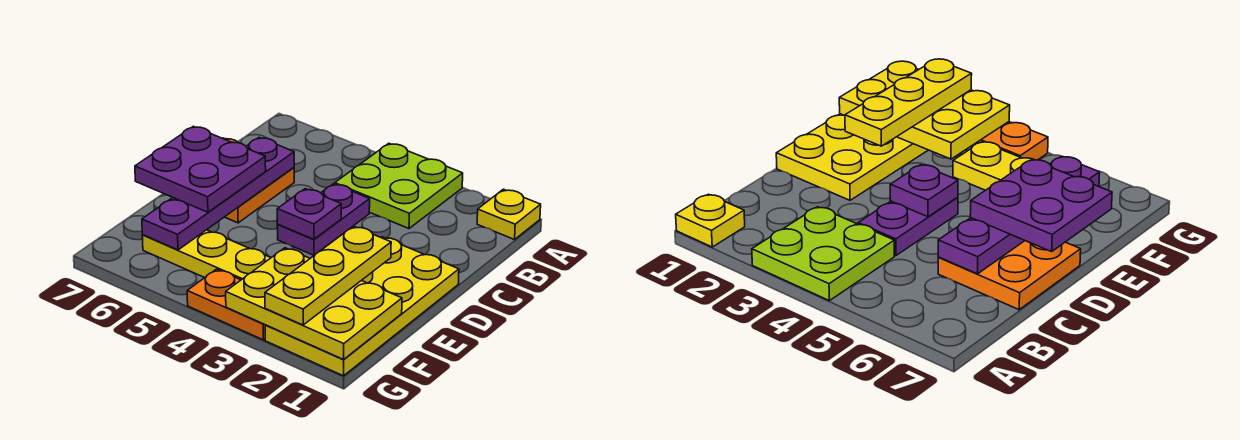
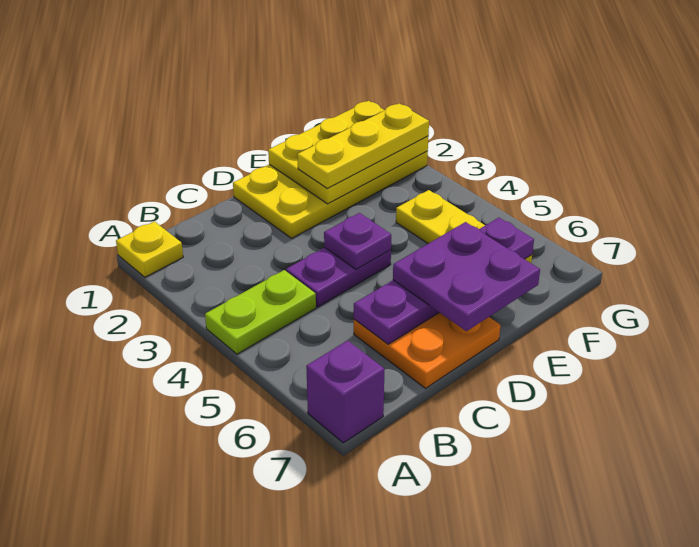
lime 2x2 plate [335,143,463,229] -> lime 1x2 plate [205,270,316,354]
none -> purple 1x1 brick [306,341,385,443]
yellow 2x3 plate [226,248,402,359] -> yellow 2x3 plate turned to [268,101,428,204]
orange 1x2 plate [187,269,265,340] -> none

